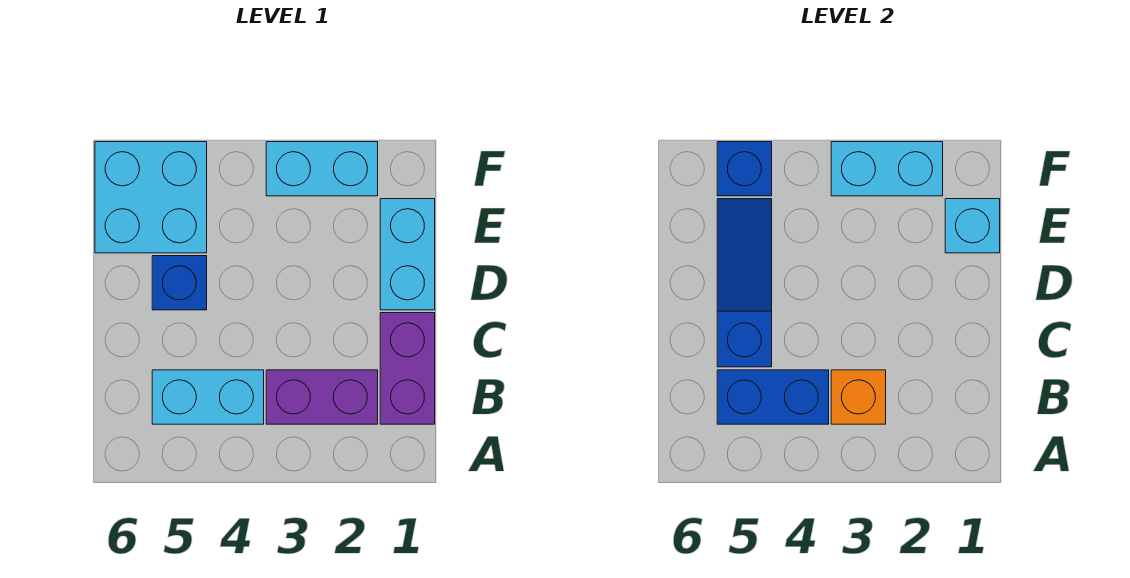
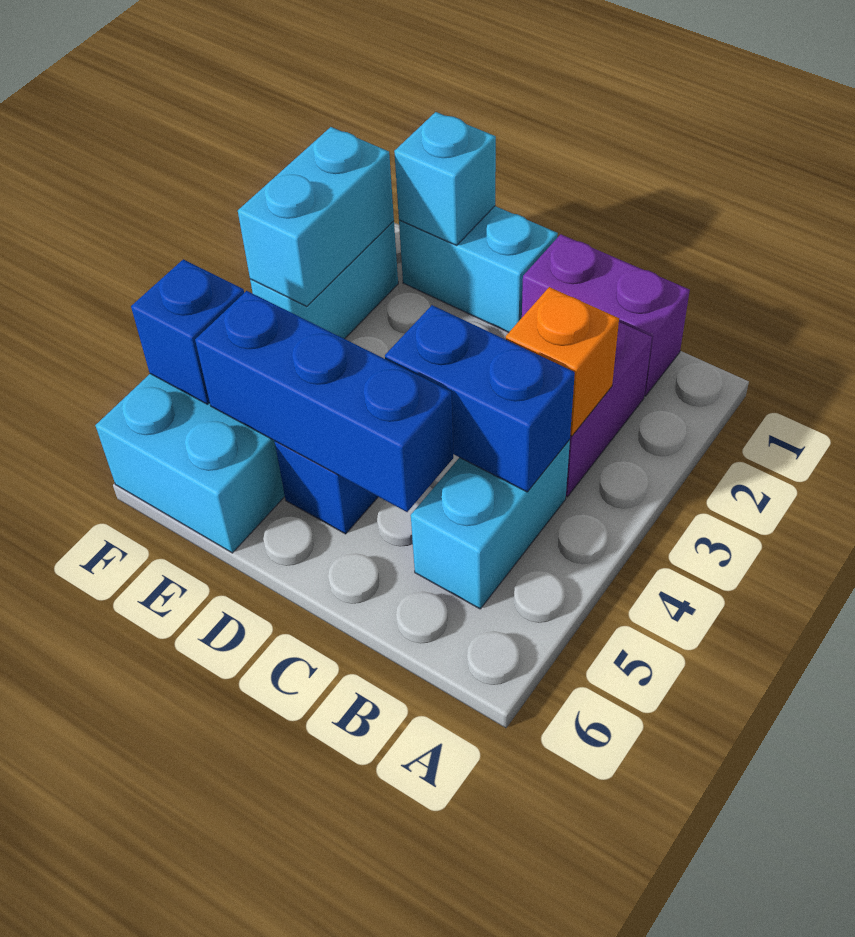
blue 1x2 brick [717,370,829,424] -> blue 1x2 brick turned to [385,305,575,492]
blue 1x3 slope [717,199,772,367] -> blue 1x3 brick [195,291,453,512]

